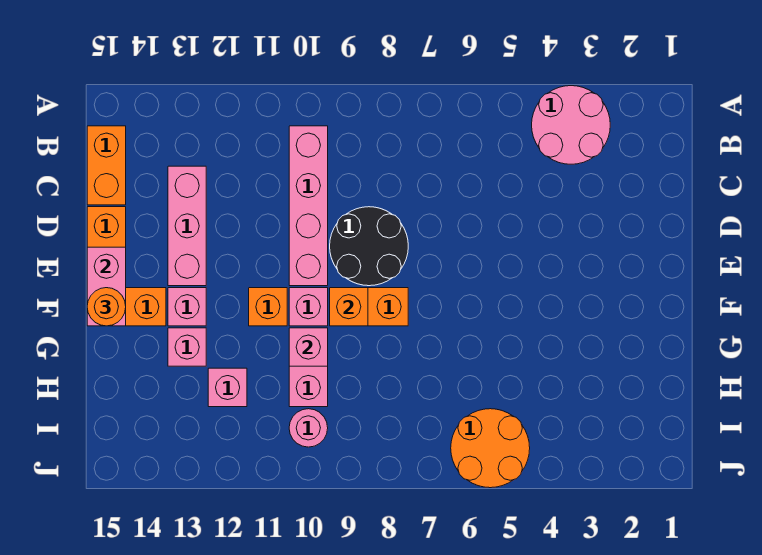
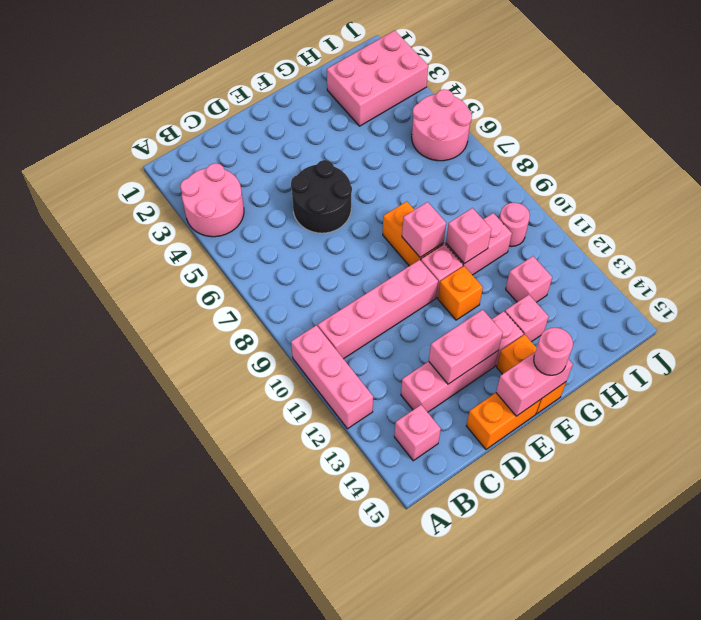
none -> pink 1x3 brick [291,325,373,429]
none -> pink 1x1 brick [394,405,441,461]
orange 1x2 brick [87,126,126,205] -> none
black 2x2 round brick [330,207,408,286] -> black 2x2 round brick moved to [291,160,352,233]
none -> pink 1x2 brick [429,310,503,384]
orange 1x1 brick [330,288,368,326] -> pink 1x1 brick [402,202,446,257]
orange 1x1 round brick [87,288,126,326] -> pink 1x1 round brick [534,328,573,375]
none -> pink 2x3 brick [327,31,428,126]
orange 2x2 round brick [451,409,530,488] -> pink 2x2 round brick [412,90,472,161]

